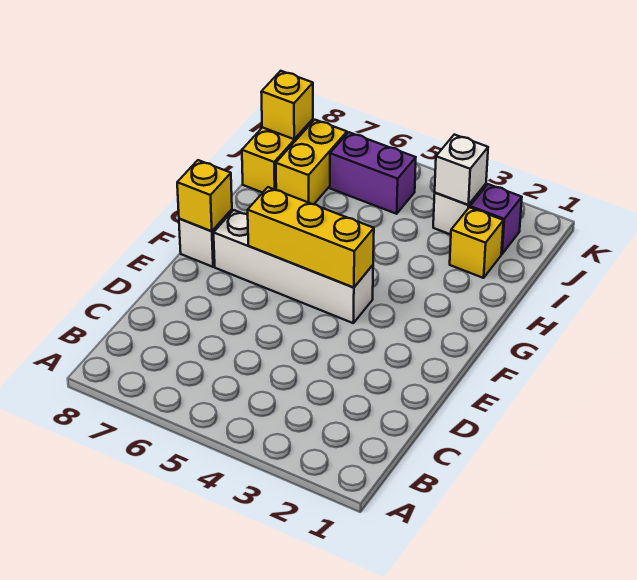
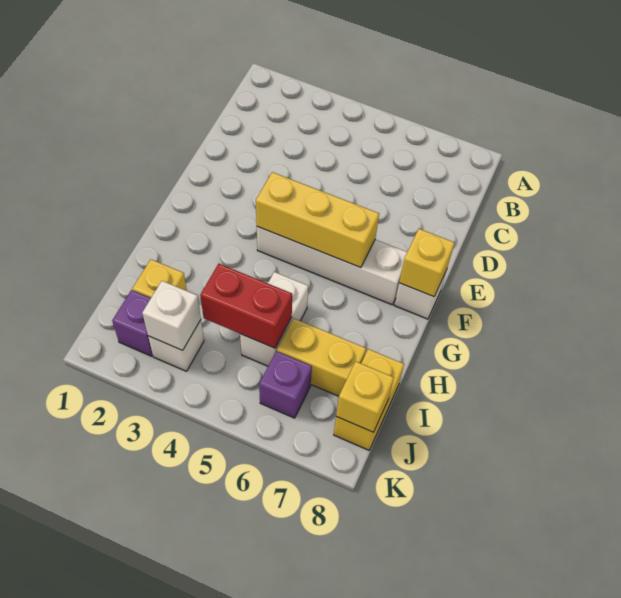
none -> white 1x2 brick [240,272,308,366]
none -> red 1x2 brick [200,264,292,348]
yellow 1x2 brick [276,120,347,204] -> yellow 1x2 brick turned to [277,318,366,396]
purple 1x2 brick [330,132,416,214] -> purple 1x1 brick [259,351,312,418]

